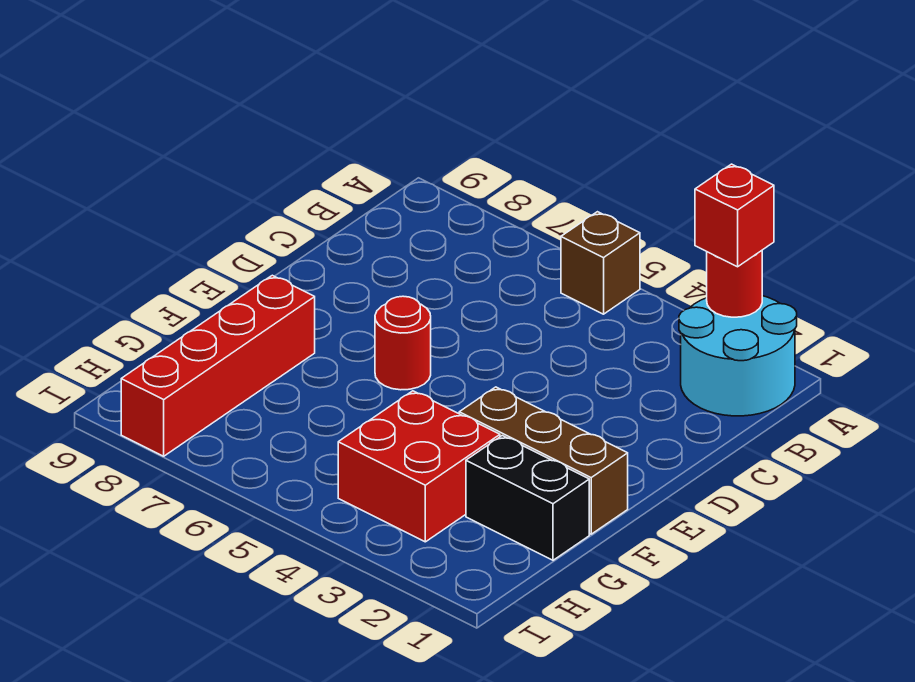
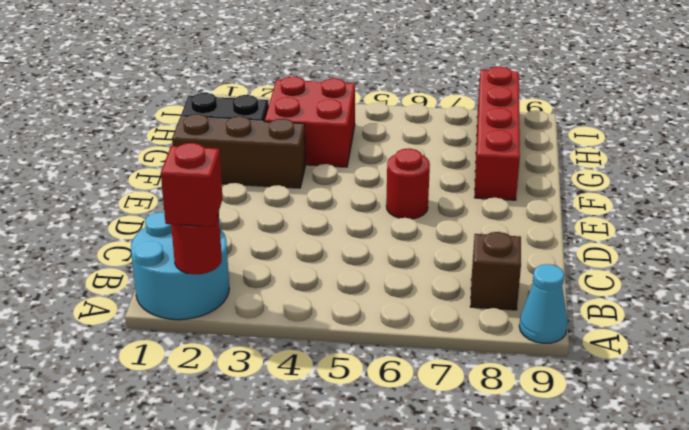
brown 1x1 brick [561,212,640,314] -> brown 1x1 brick moved to [470,232,521,310]
none -> cyan 1x1 cone [519,264,568,343]

